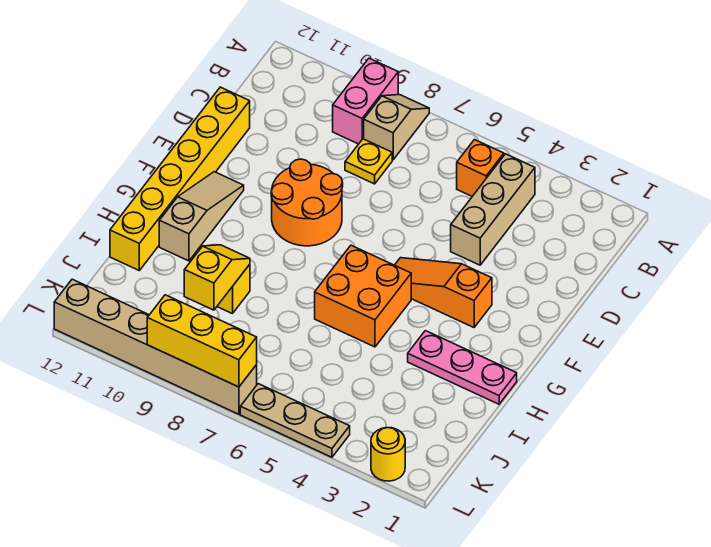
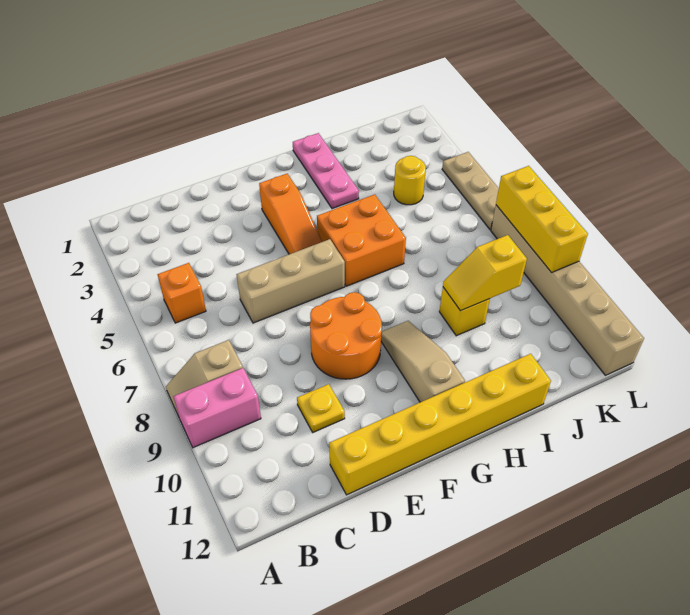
tan 1x3 brick [451,154,535,265] -> tan 1x3 brick moved to [237,239,345,323]
yellow 1x1 plate [345,139,392,184] -> yellow 1x1 plate moved to [297,384,345,432]
tan 1x3 slope [159,172,244,261] -> tan 1x3 slope turned to [381,321,465,402]
yellow 1x1 round brick [371,428,405,481] -> yellow 1x1 round brick moved to [394,156,426,205]

